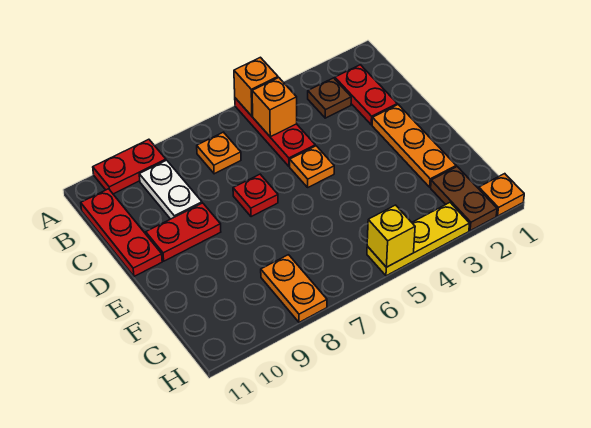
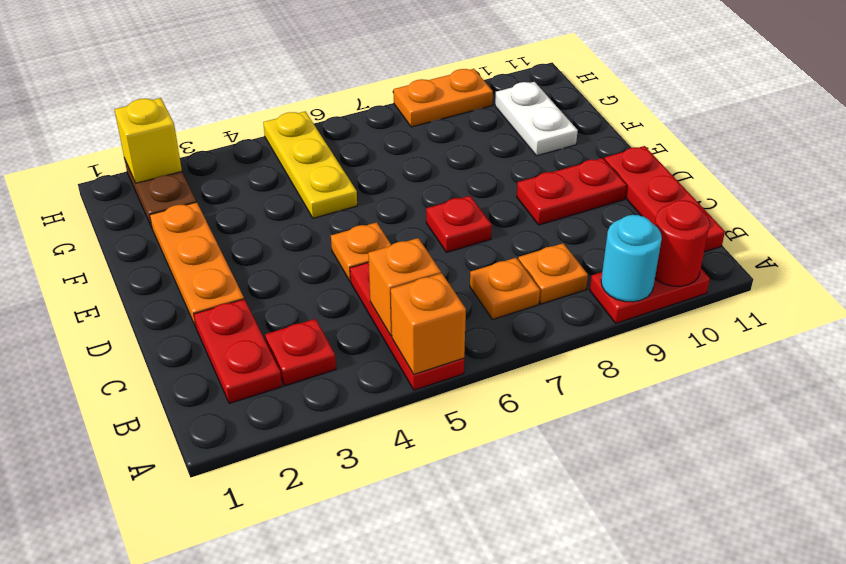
none -> cyan 1x1 round brick [601,215,662,302]
none -> red 1x1 round brick [655,200,710,286]
brown 1x1 plate [308,78,351,118] -> red 1x1 plate [265,319,336,386]
white 1x2 plate [139,160,202,219] -> white 1x2 plate moved to [495,82,578,156]
orange 1x2 plate [261,255,327,322] -> orange 1x2 plate turned to [394,69,493,127]
orange 1x1 plate [479,174,524,216] -> orange 1x1 plate moved to [518,243,588,304]
yellow 1x3 plate [367,203,470,276] -> yellow 1x3 plate turned to [263,111,357,218]
yellow 1x1 brick [367,205,415,267] -> yellow 1x1 brick moved to [114,98,182,183]

